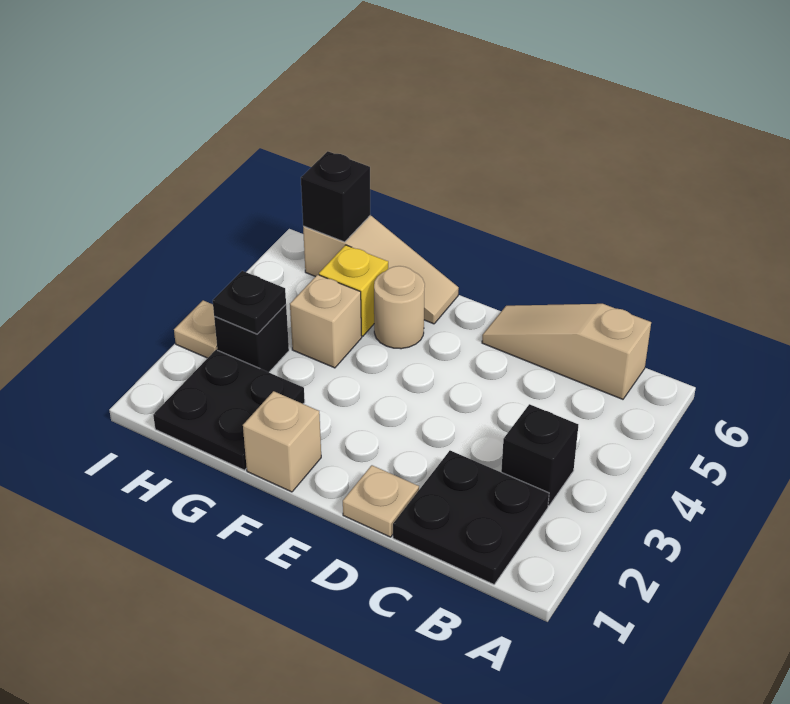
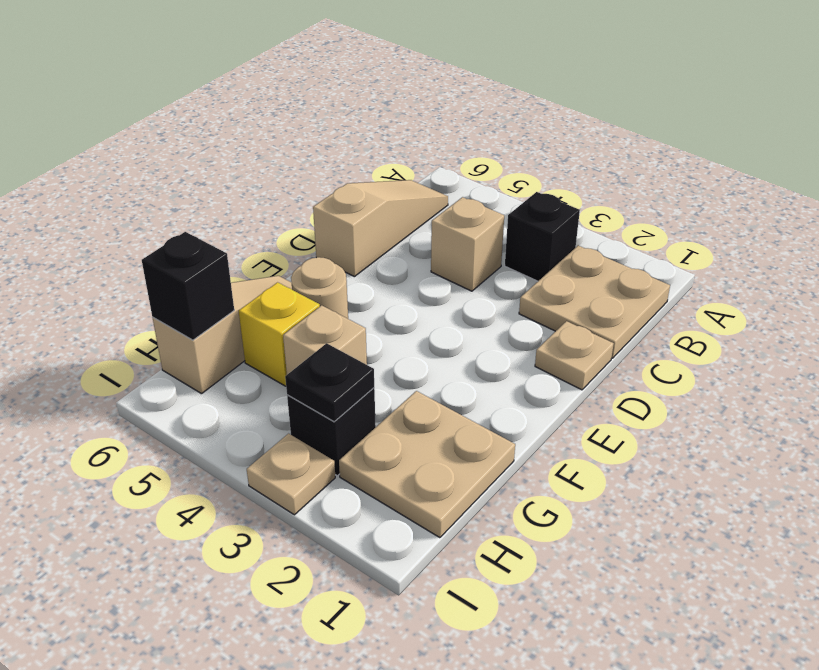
black 2x2 plate [393,451,549,584] -> tan 2x2 plate [519,246,670,358]
tan 1x3 slope [482,304,651,399] -> tan 1x3 slope turned to [313,180,448,277]
tan 1x1 brick [243,391,321,492] -> tan 1x1 brick moved to [431,197,504,291]
black 2x2 plate [153,350,305,470] -> tan 2x2 plate [339,391,515,538]

